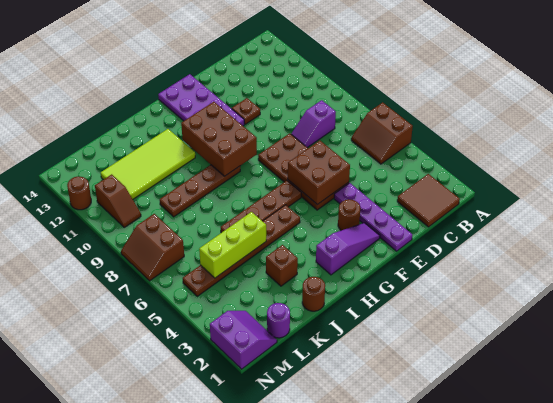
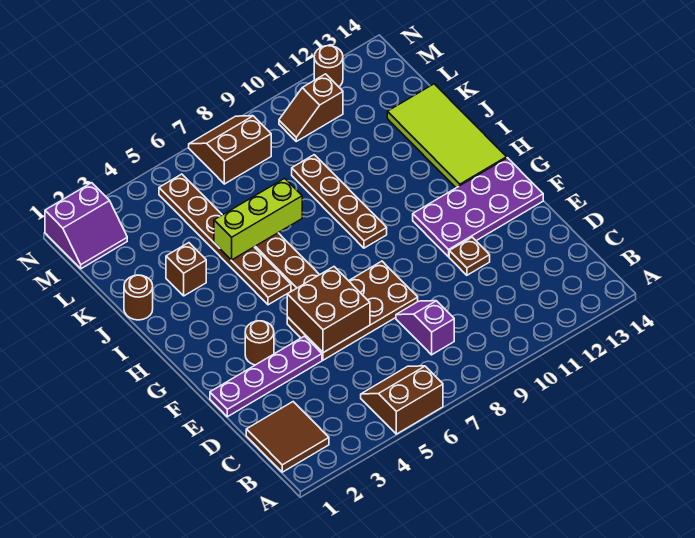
purple 1x3 slope [316,223,380,275] -> none
brown 2x3 brick [181,102,257,176] -> none
lime 2x4 tile [101,129,195,199] -> lime 2x4 tile moved to [387,84,507,188]
lime 1x3 brick [199,212,266,278] -> lime 1x3 brick turned to [214,178,302,260]
purple 1x1 round brick [267,303,290,338] -> none

